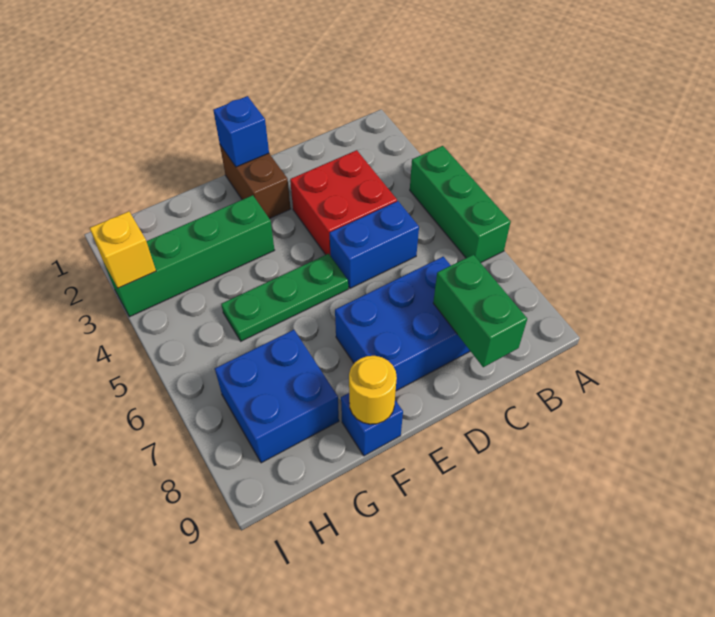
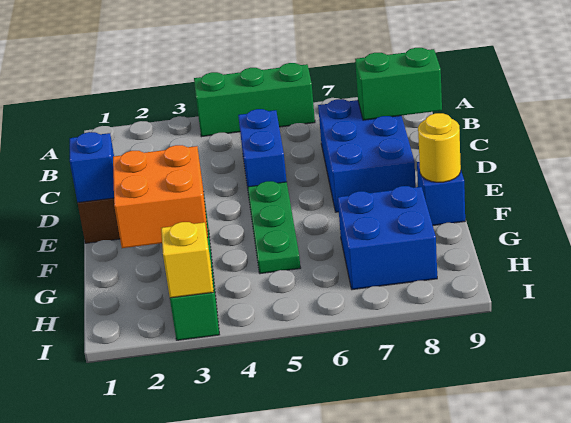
red 2x2 brick [290,150,397,255] -> none
none -> orange 2x2 brick [113,145,208,248]

